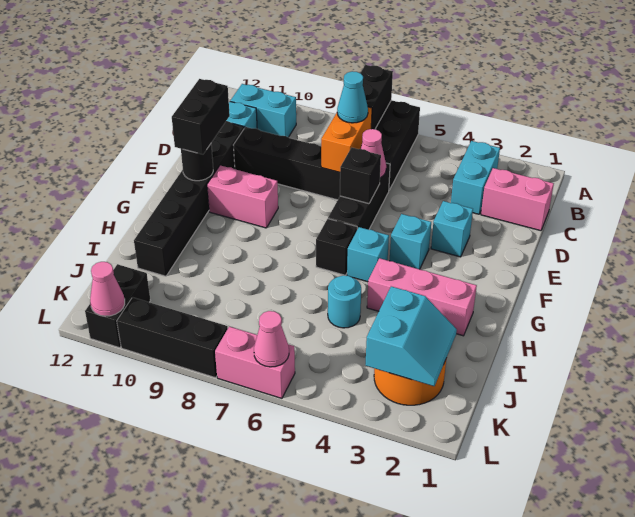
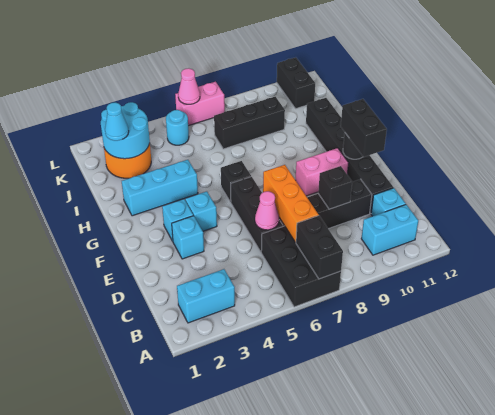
cyan 1x2 brick [451,141,500,214] -> cyan 1x2 brick turned to [177,269,235,323]
pink 1x2 brick [481,168,554,231] -> none
orange 1x2 brick [321,107,372,172] -> orange 1x3 brick [263,165,319,242]
cyan 1x1 cone [337,71,368,123] -> cyan 1x1 cone moved to [105,102,129,141]
black 1x1 brick [340,147,381,204] -> black 1x1 brick moved to [318,166,352,209]
cyan 1x1 brick [347,227,389,282] -> cyan 1x1 brick moved to [162,199,193,241]
pink 1x3 brick [367,258,477,336] -> cyan 1x3 brick [122,160,198,216]
cyan 1x1 round brick [328,275,361,328] -> cyan 1x1 round brick moved to [166,110,189,145]
cyan 2x2 slope [365,286,457,386] -> cyan 2x2 round brick [101,102,150,159]
black 1x3 brick [117,297,228,378] -> black 1x3 brick moved to [214,97,285,149]
pink 1x1 cone [90,262,125,316] -> none

